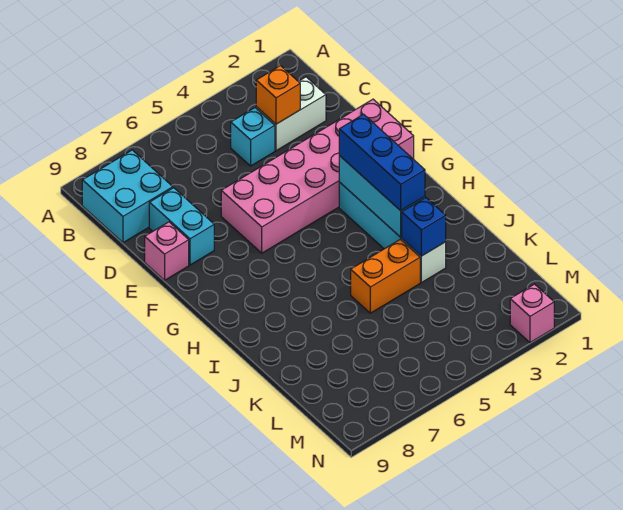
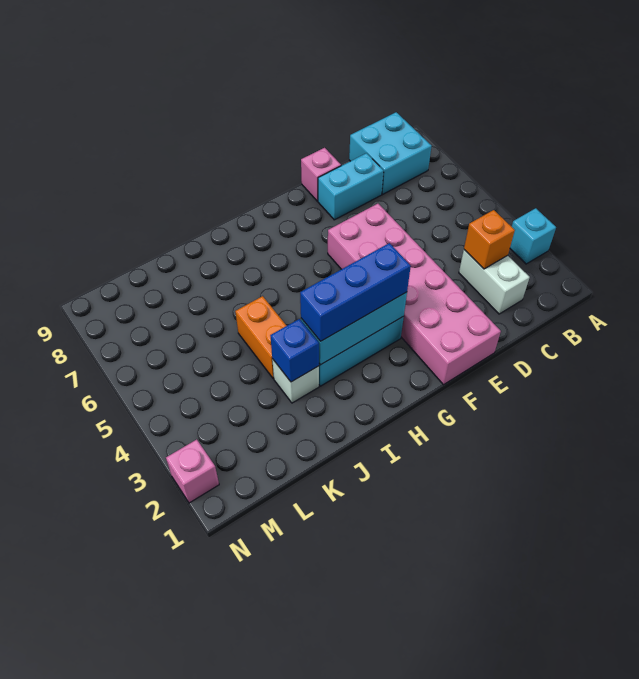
cyan 1x1 brick [231,108,275,166] -> cyan 1x1 brick moved to [510,208,556,264]

